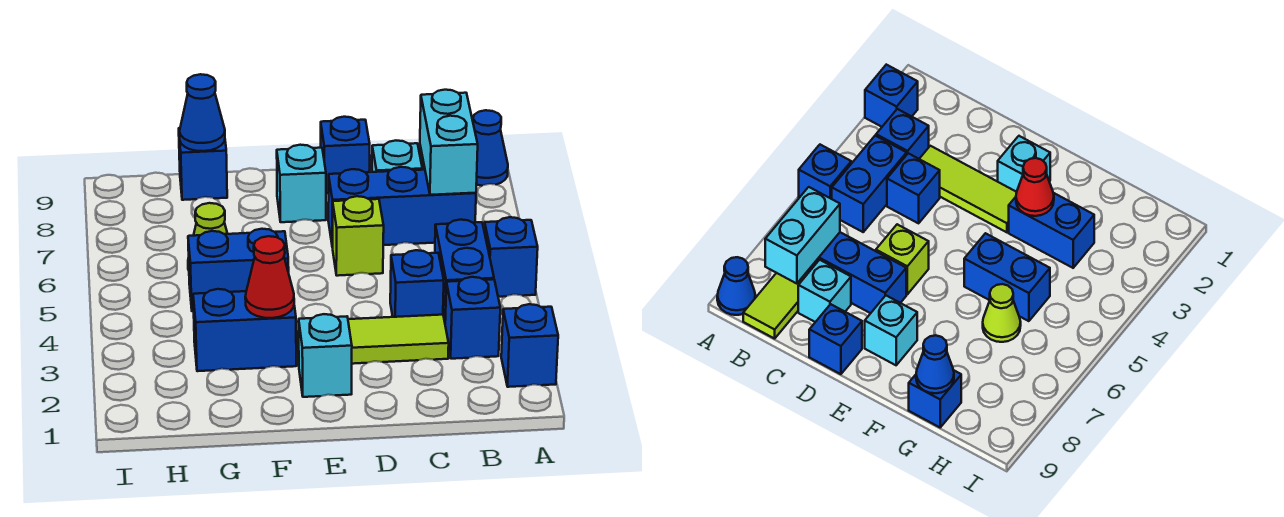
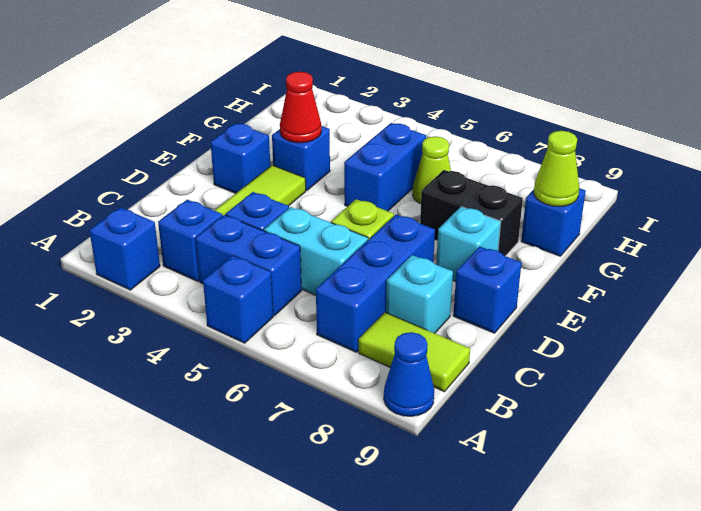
cyan 1x2 brick [420,90,478,195] -> cyan 1x2 brick moved to [264,207,368,295]
cyan 1x1 brick [299,314,352,397] -> blue 1x1 brick [210,123,270,193]
blue 1x2 brick [193,289,296,371] -> blue 1x1 brick [272,126,330,191]
none -> black 1x2 brick [420,170,523,256]
blue 1x1 cone [179,74,225,151] -> lime 1x1 cone [534,131,579,206]

